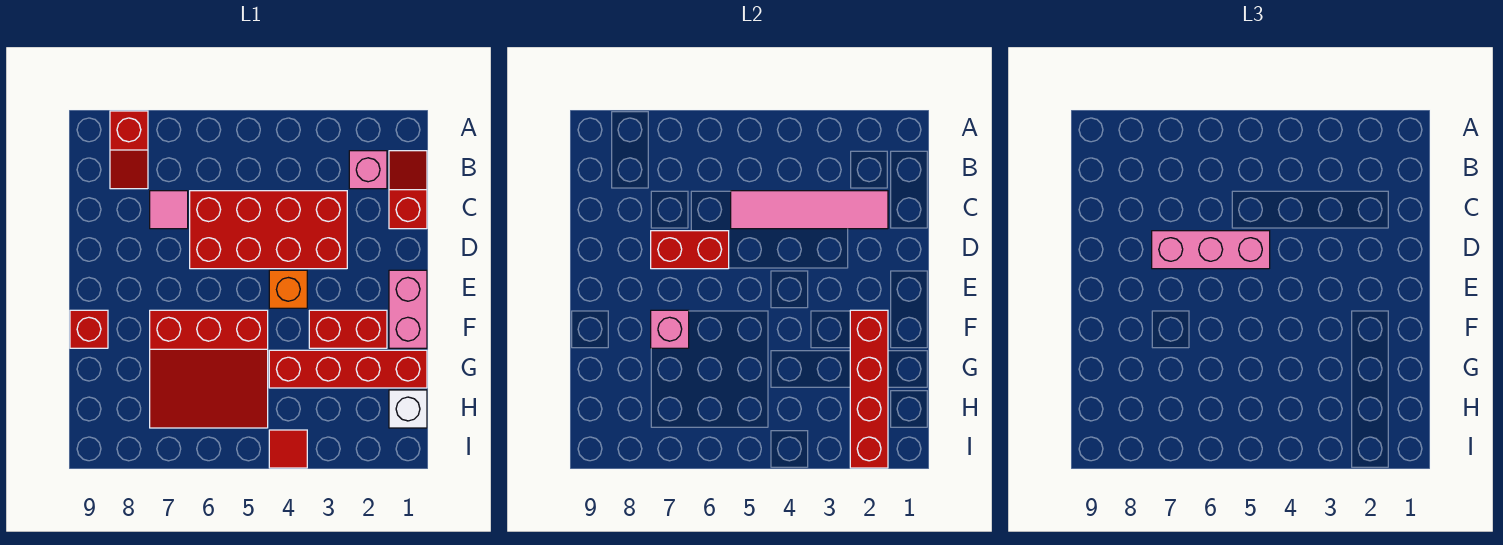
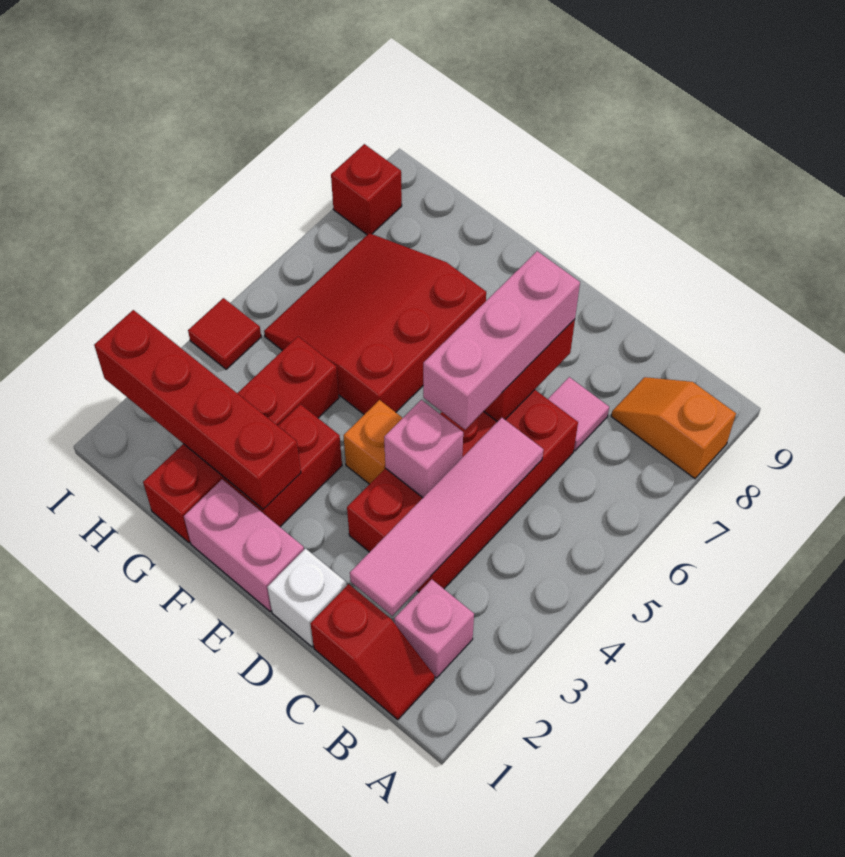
red 1x2 slope [110,111,148,189] -> orange 1x2 slope [611,377,736,479]
pink 1x1 brick [651,310,689,348] -> pink 1x1 brick moved to [384,400,463,498]
red 1x1 brick [70,310,108,348] -> red 1x1 brick moved to [331,144,402,235]
white 1x1 brick [389,390,427,428] -> white 1x1 brick moved to [267,548,347,647]

